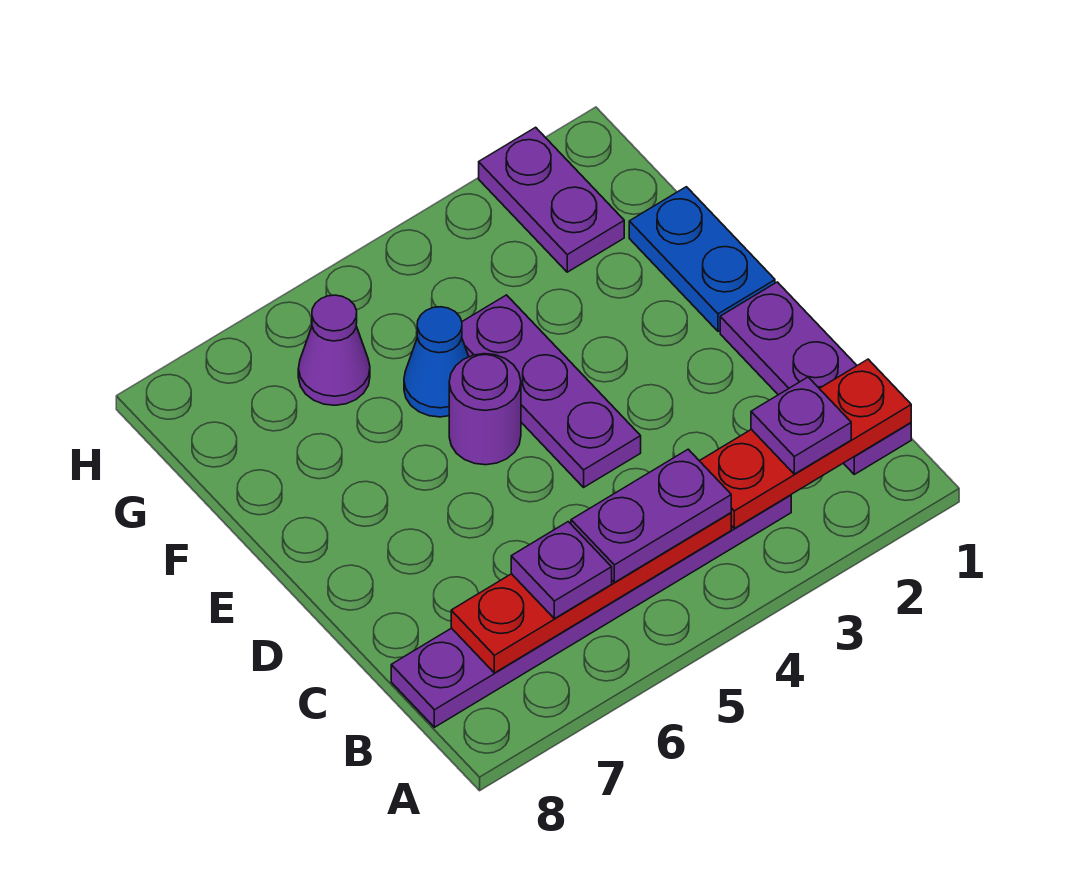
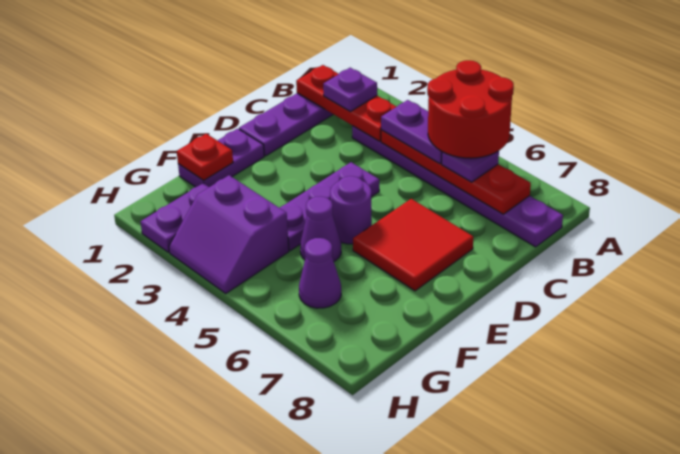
none -> red 2x2 round brick [427,60,514,158]
none -> red 2x2 tile [353,199,473,291]
blue 1x2 plate [629,187,775,331] -> purple 1x2 plate [178,129,264,187]
none -> red 1x1 plate [177,134,233,180]
blue 1x1 cone [404,307,469,417] -> purple 1x1 cone [300,197,341,261]
none -> purple 2x2 slope [169,175,289,293]

